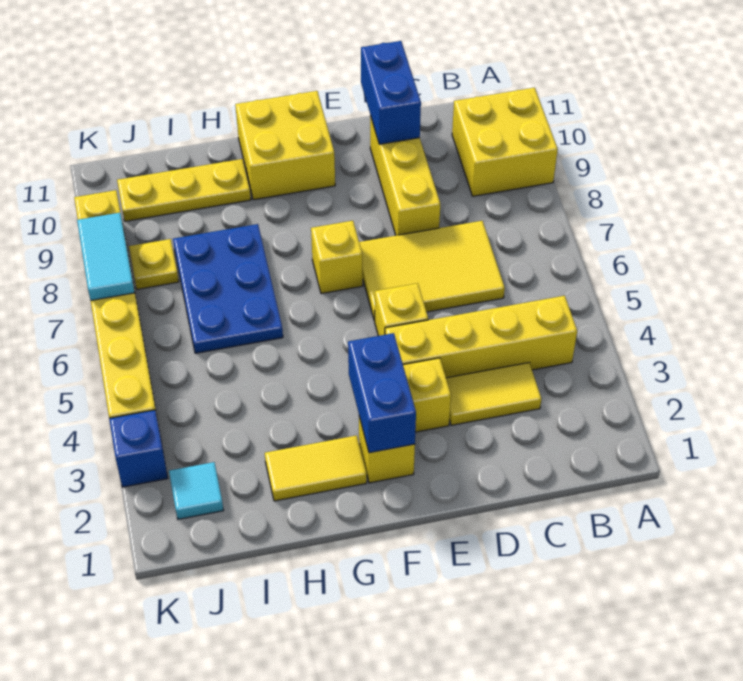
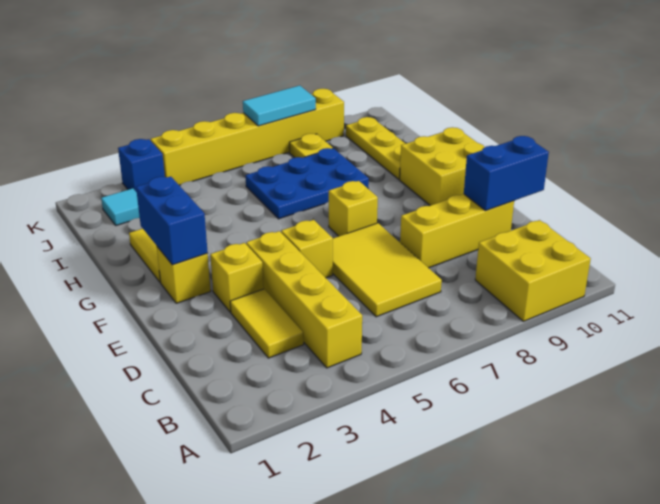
blue 1x2 brick [348,333,416,453] -> blue 1x2 brick turned to [136,177,208,265]

